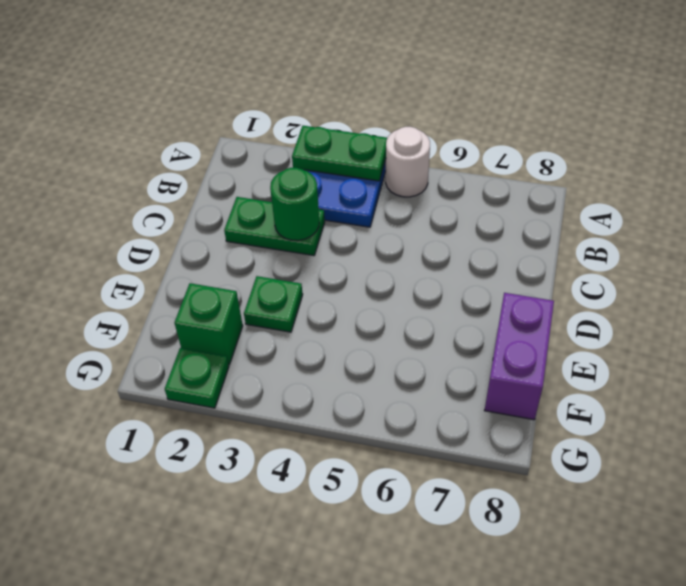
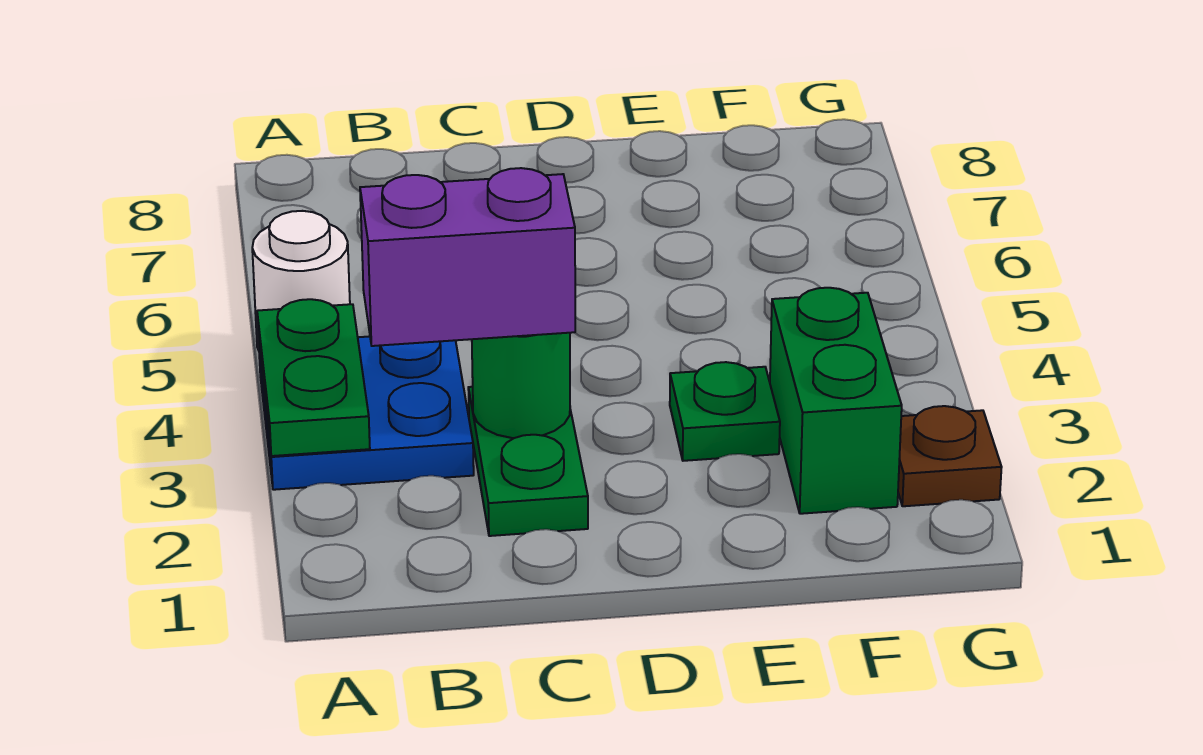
purple 1x2 brick [485,293,554,420] -> purple 1x2 brick moved to [360,168,575,346]
green 1x1 brick [175,283,243,365] -> green 1x2 brick [770,288,902,514]
green 1x1 plate [165,348,229,408] -> brown 1x1 plate [898,406,1002,506]

